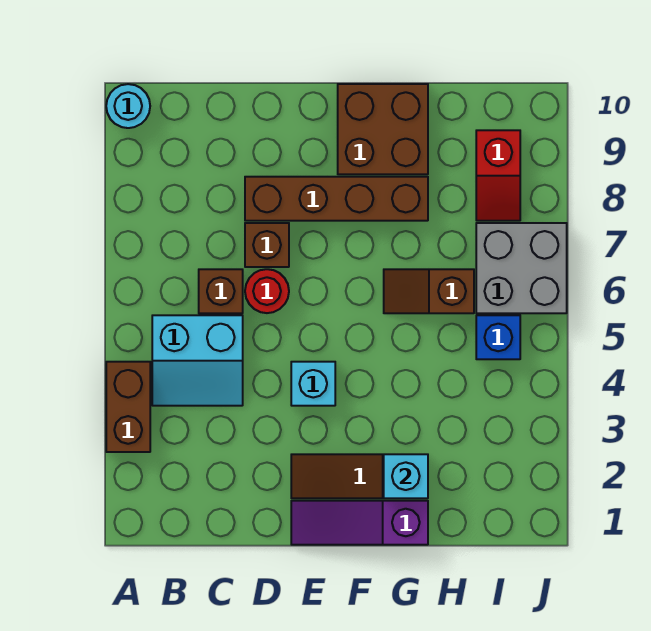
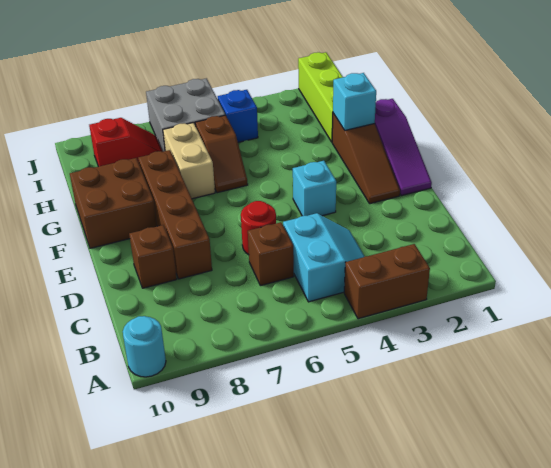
brown 1x1 brick [245,223,289,267] -> brown 1x1 brick moved to [129,225,177,288]
none -> tan 1x2 brick [163,123,215,199]
none -> lime 1x3 brick [298,52,343,142]

